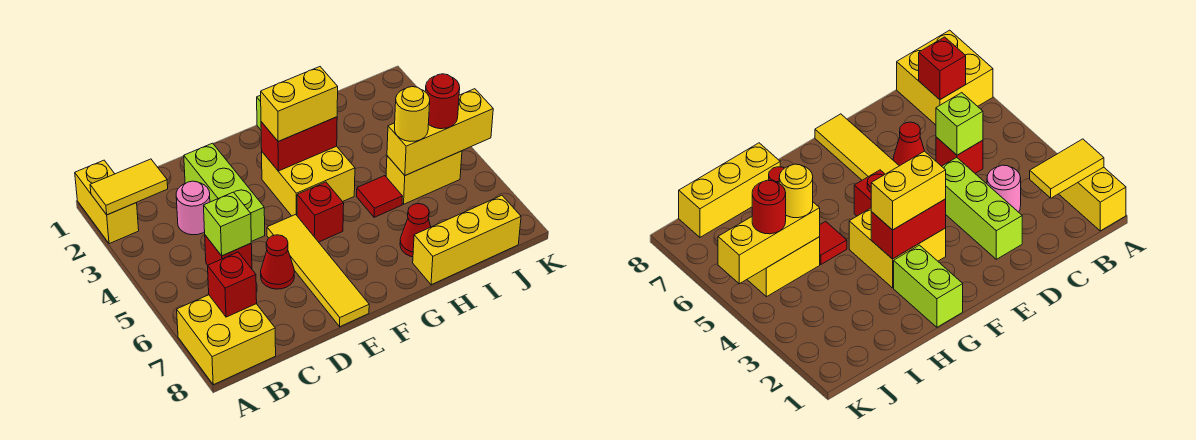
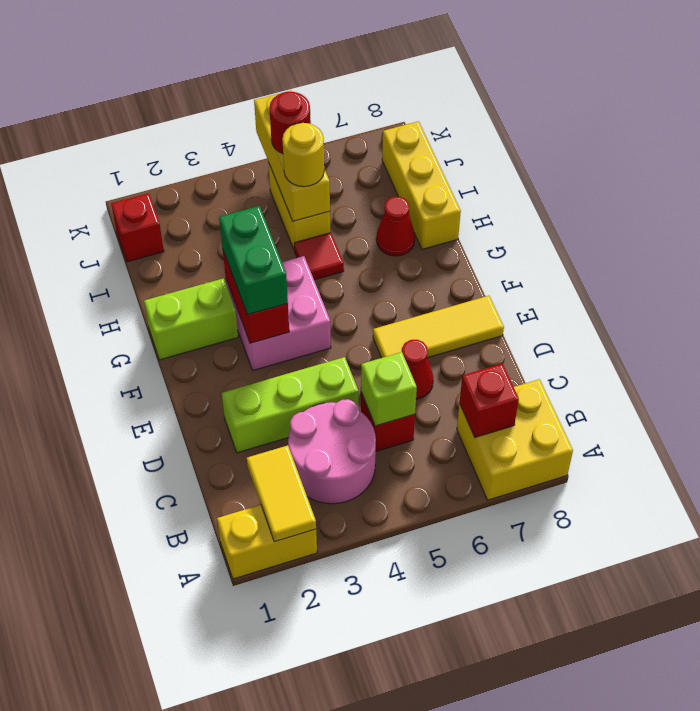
pink 1x1 round brick [176,181,210,235] -> pink 2x2 round brick [288,399,376,504]
yellow 1x4 tile [267,214,369,327] -> yellow 1x3 tile [373,296,504,358]
yellow 2x2 brick [262,146,355,216] -> pink 2x2 brick [226,256,331,370]
yellow 1x2 brick [261,67,338,142] -> green 1x2 brick [219,206,288,315]
red 1x1 brick [297,182,344,242] -> red 1x1 brick moved to [111,193,164,262]

